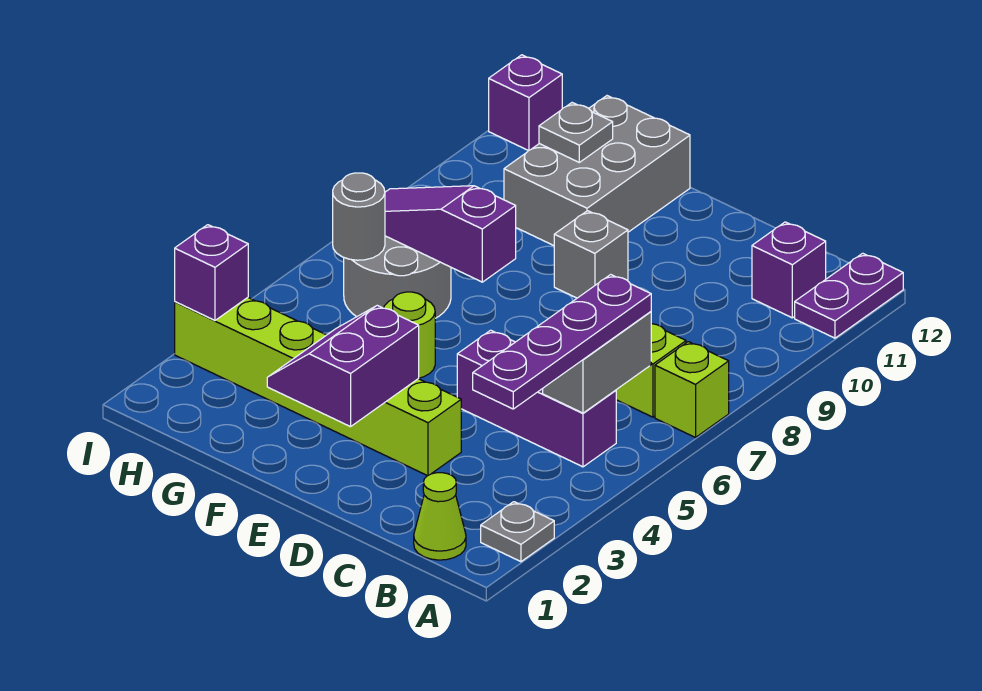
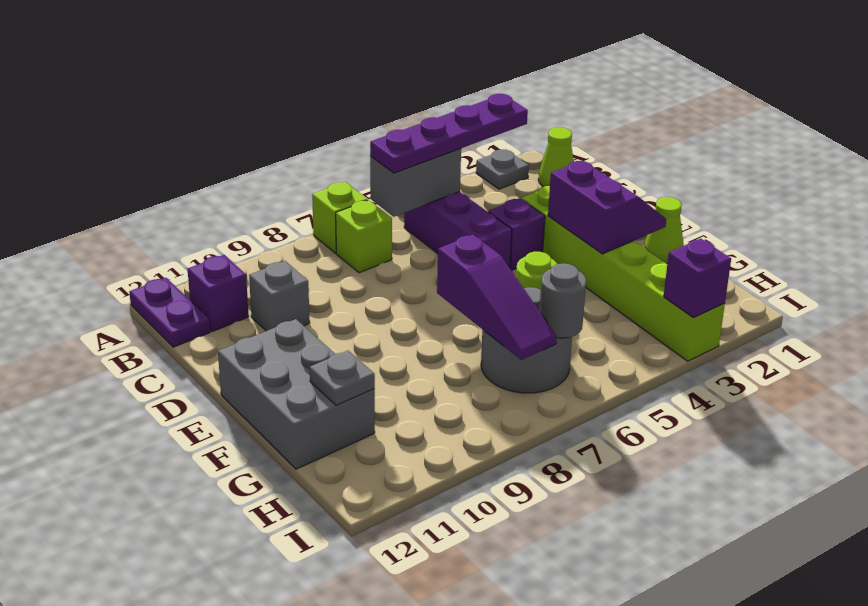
purple 1x2 plate [795,253,903,338] -> purple 1x2 plate turned to [129,278,210,347]
purple 2x2 slope [267,305,419,427] -> purple 2x2 slope turned to [548,160,666,254]
grey 1x1 brick [554,211,628,298] -> grey 1x1 brick moved to [249,261,310,331]
none -> lime 1x1 cone [644,197,684,264]
grey 2x3 brick [504,96,690,246] -> grey 2x3 brick turned to [218,319,375,469]
purple 1x1 brick [489,55,562,151] -> purple 1x1 brick moved to [488,198,545,271]

